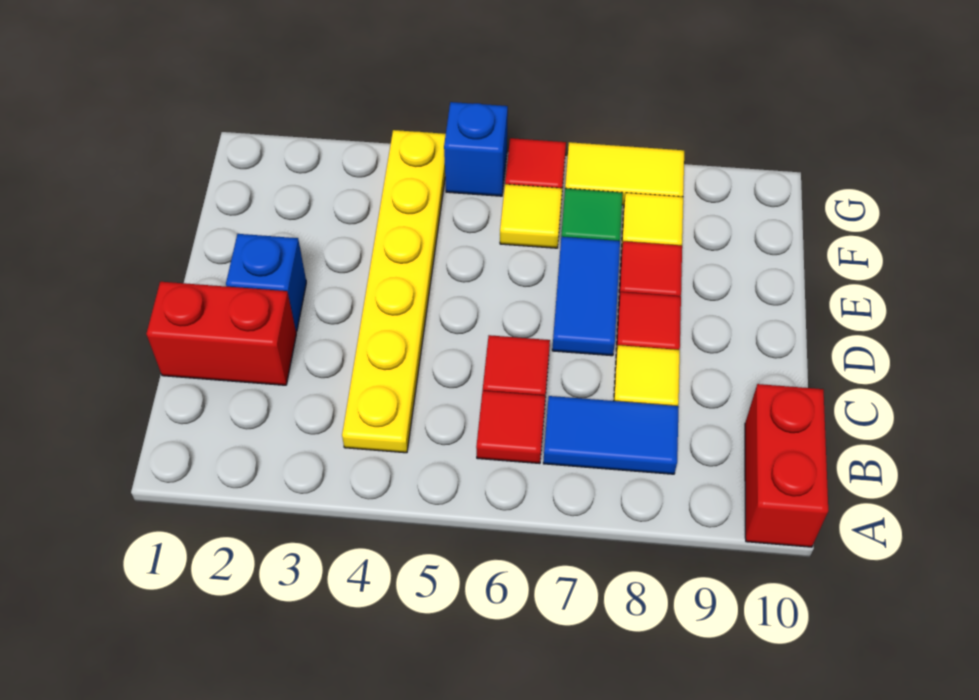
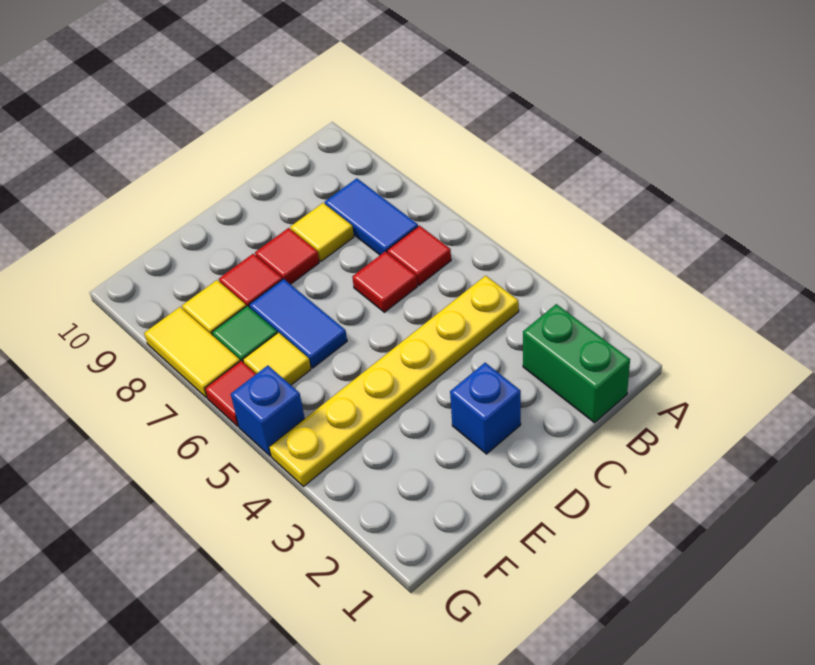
red 1x2 brick [745,384,828,547] -> none
none -> green 1x2 brick [523,304,630,423]
red 1x2 brick [146,282,296,385] -> none
blue 1x2 tile [552,237,620,356] -> blue 1x2 tile turned to [249,279,347,368]

